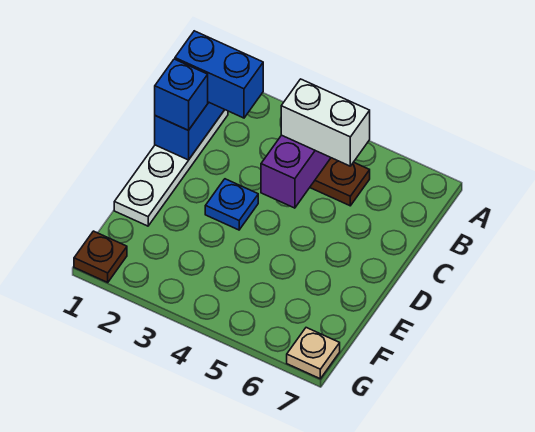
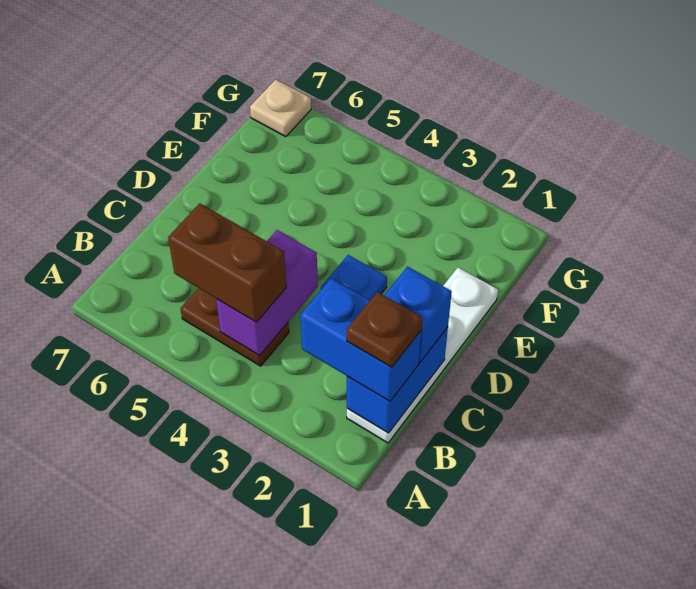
white 1x2 brick [281,79,370,166] -> brown 1x2 brick [168,203,286,322]
brown 1x1 plate [74,231,127,282] -> brown 1x1 plate moved to [347,292,422,367]

